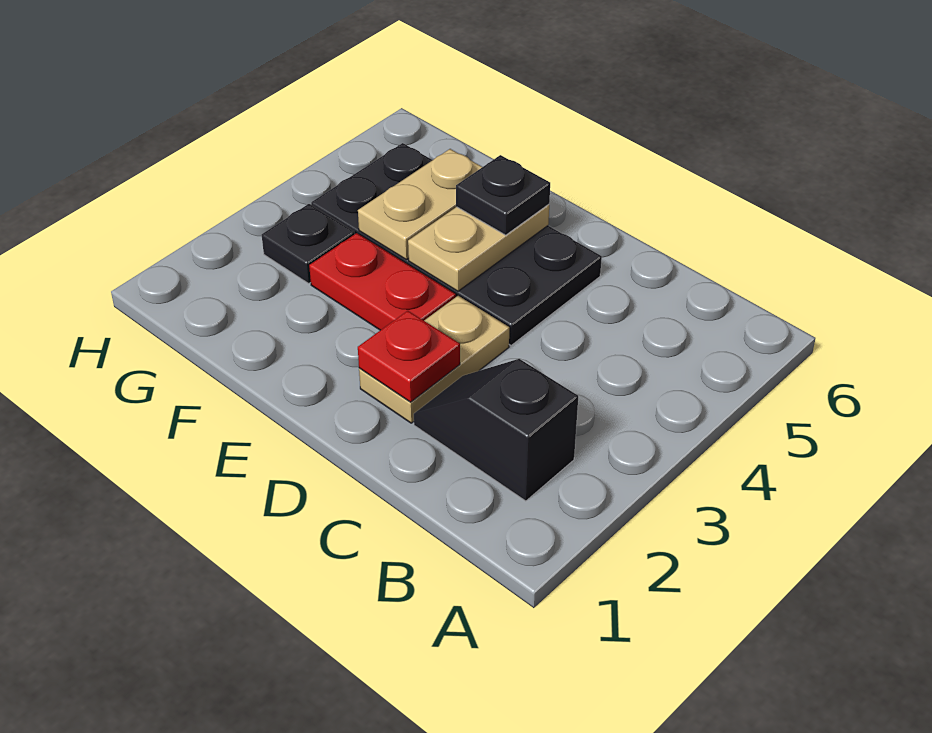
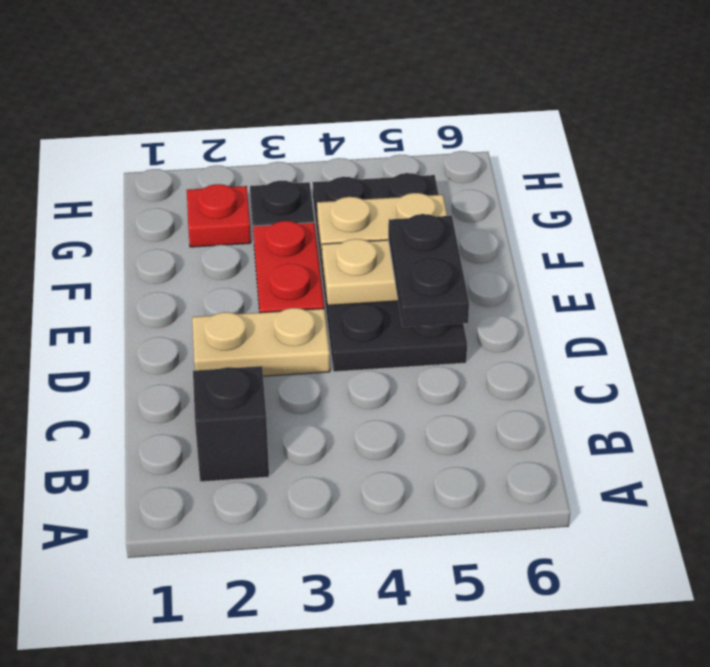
red 1x1 plate [358,311,460,402] -> red 1x1 plate moved to [187,184,251,247]
black 1x1 plate [456,155,550,235] -> black 1x2 plate [388,214,469,327]

